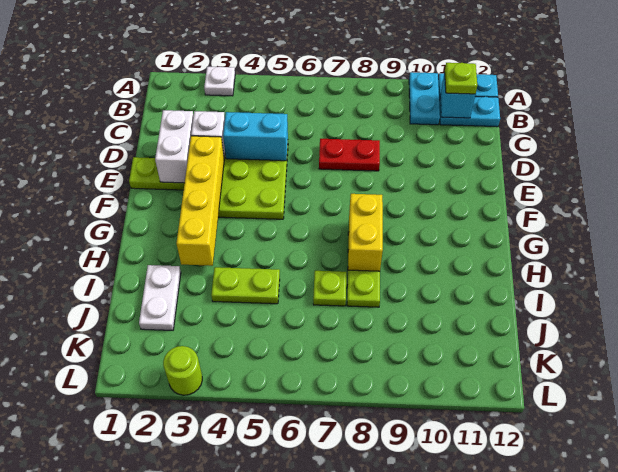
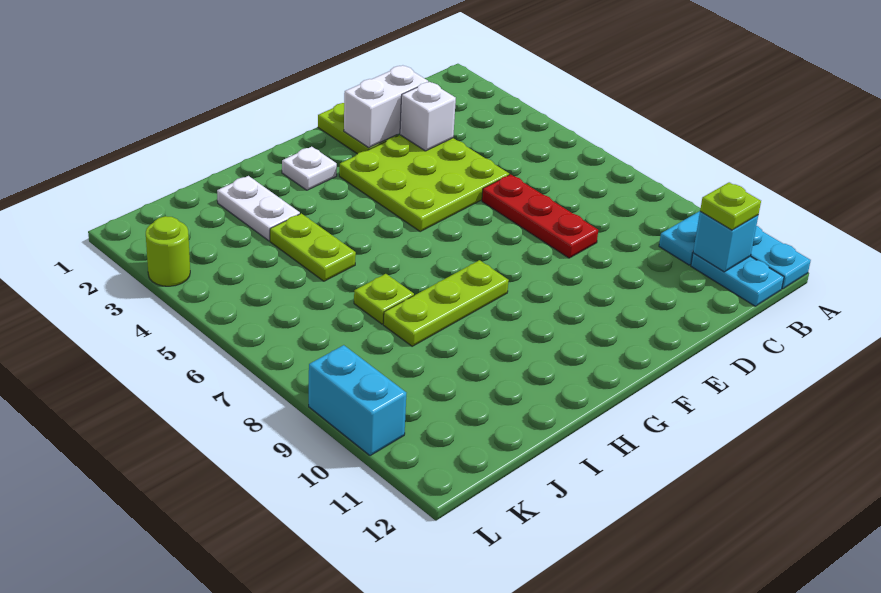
white 1x1 plate [204,67,235,96] -> white 1x1 plate moved to [282,147,337,190]
cyan 1x2 brick [223,112,288,161] -> cyan 1x2 brick moved to [309,345,406,456]
red 1x2 plate [319,139,380,171] -> red 1x3 plate [482,174,598,258]
yellow 1x4 brick [176,136,224,266] -> none
yellow 1x2 brick [348,194,383,271] -> none
white 1x2 plate [139,265,181,330] -> white 1x2 plate turned to [217,176,300,241]

